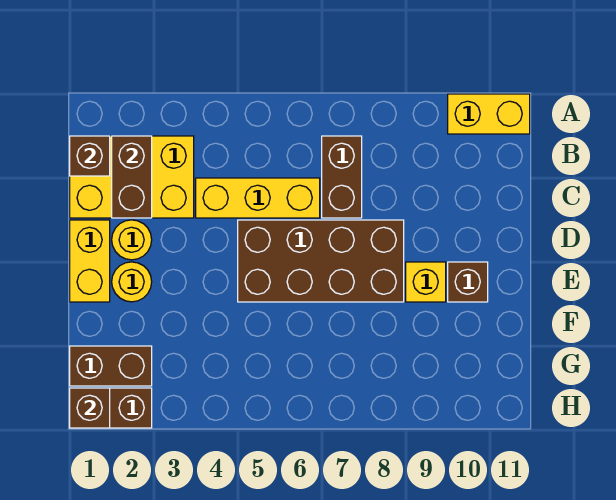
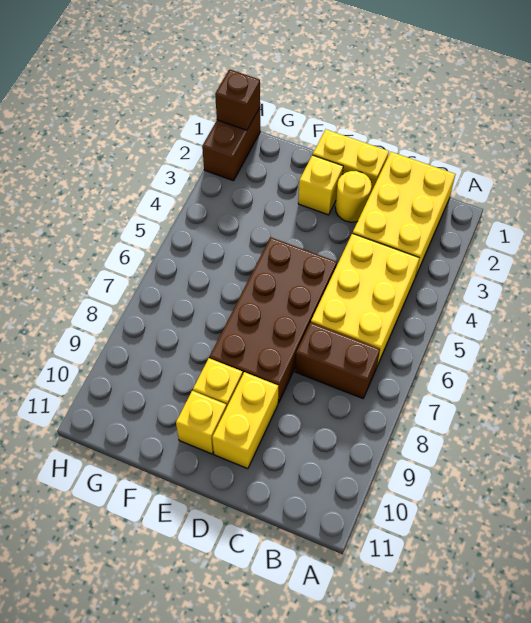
yellow 1x2 brick [448,94,530,134] -> yellow 1x2 brick moved to [212,372,278,469]
brown 1x1 brick [70,136,110,176] -> none
brown 1x2 brick [112,136,152,218] -> none
yellow 1x3 brick [196,178,320,218] -> yellow 2x3 brick [311,233,419,366]
yellow 1x1 round brick [112,262,152,302] -> yellow 1x1 brick [298,155,343,215]
brown 1x1 brick [448,262,488,302] -> yellow 1x1 brick [176,391,227,454]
brown 1x2 brick [70,346,152,386] -> none

